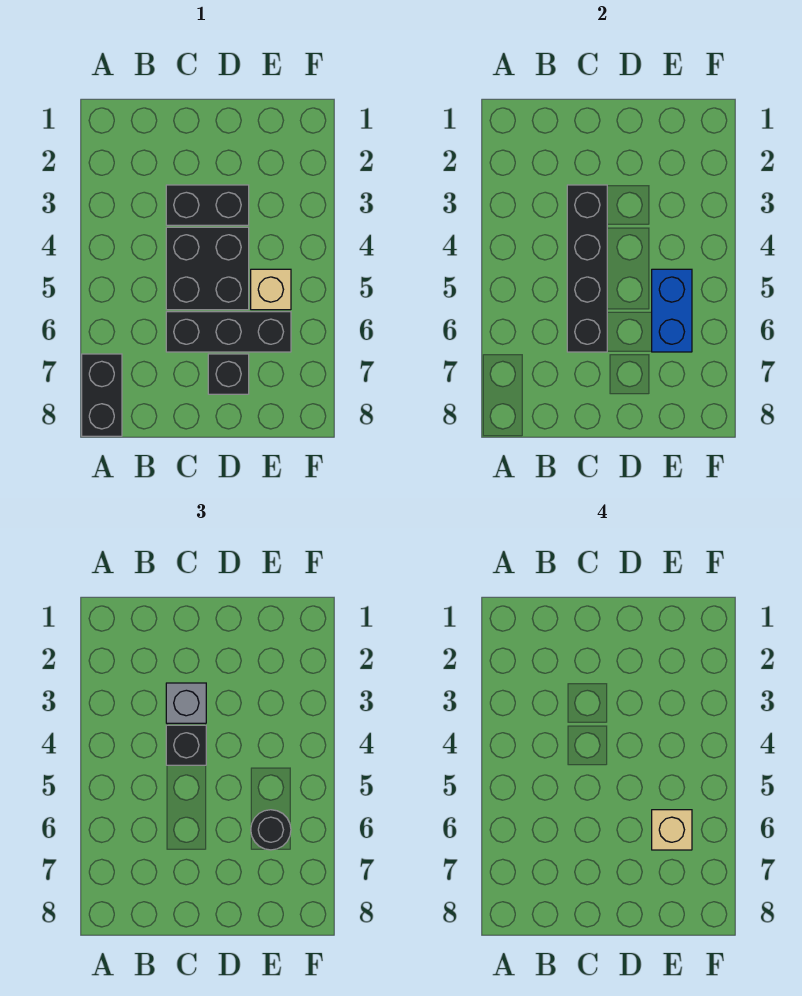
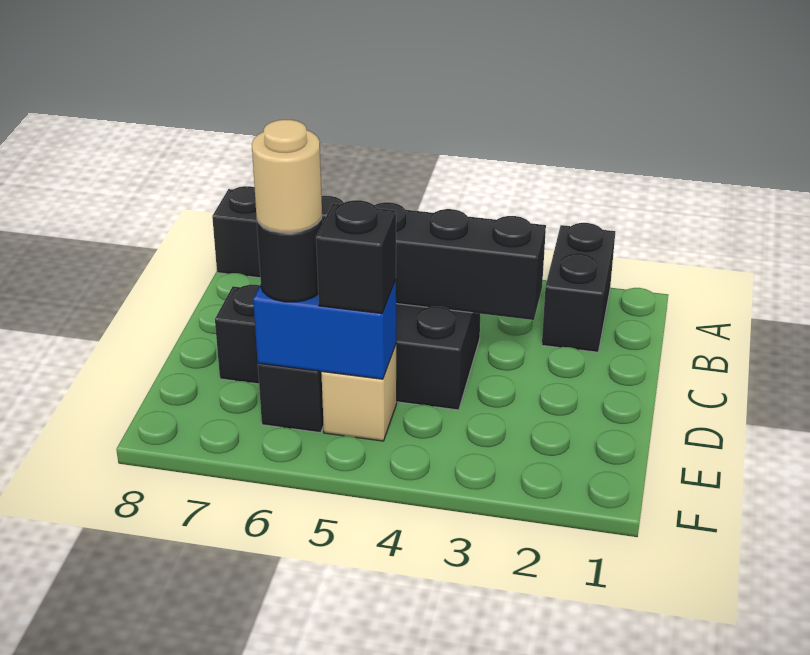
black 1x2 brick [166,185,249,225] -> black 1x2 brick moved to [542,223,615,352]
grey 1x1 brick [166,683,206,723] -> none
black 1x1 brick [166,725,206,765] -> black 1x1 brick moved to [316,200,396,314]
tan 1x1 brick [652,810,692,850] -> tan 1x1 round brick [252,120,322,233]

